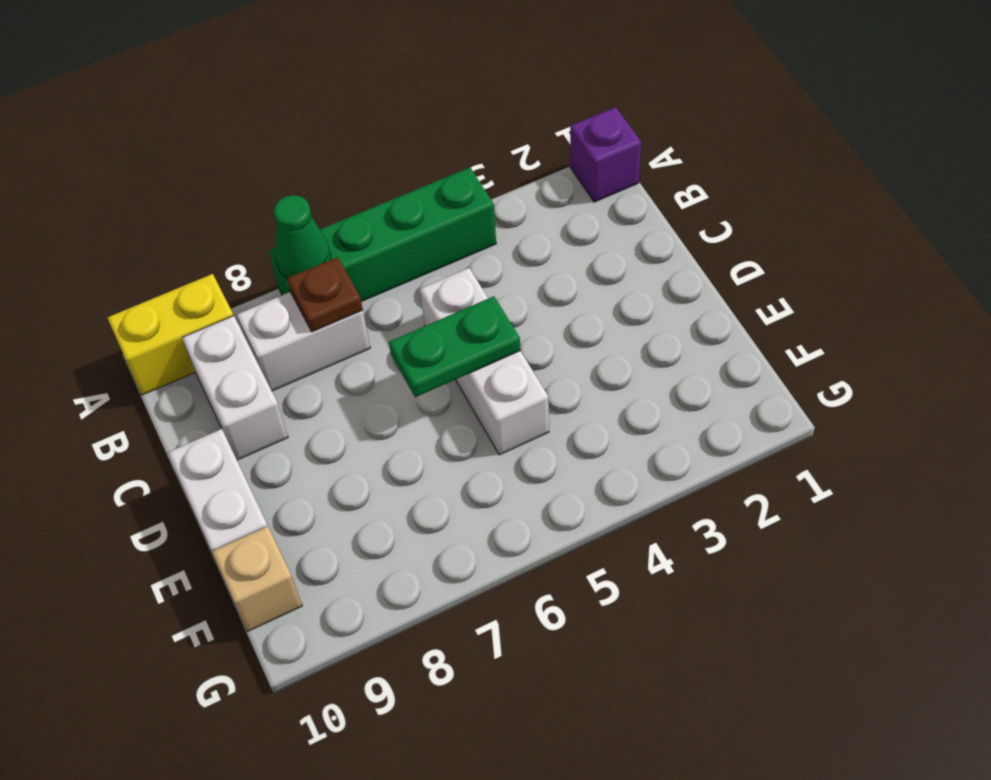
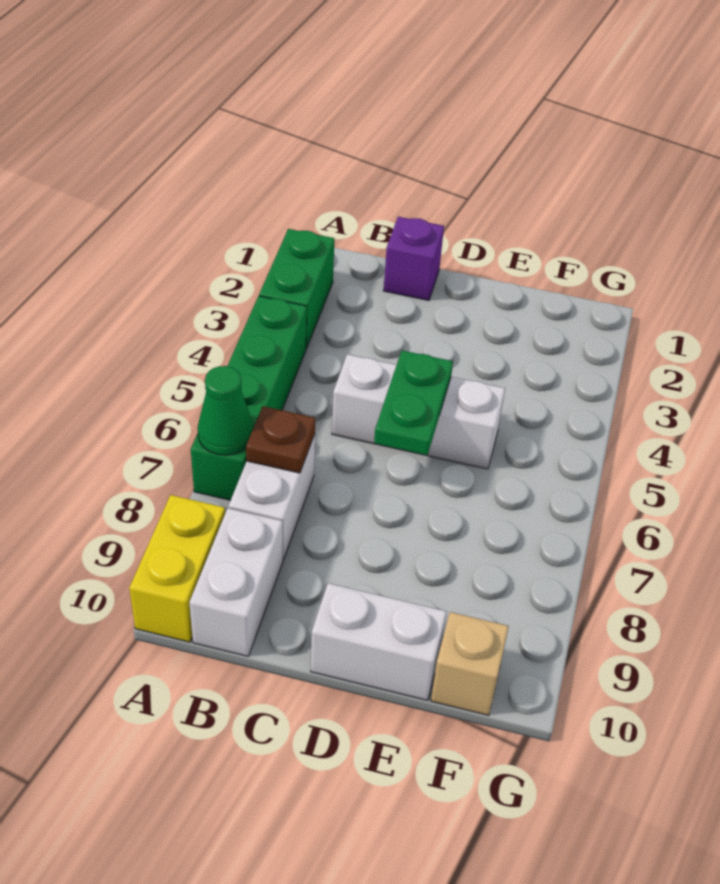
purple 1x1 brick [570,107,641,202] -> purple 1x1 brick moved to [384,217,444,300]
none -> green 1x2 brick [259,229,334,348]
white 1x2 brick [182,316,288,460] -> white 1x2 brick turned to [189,508,283,656]

